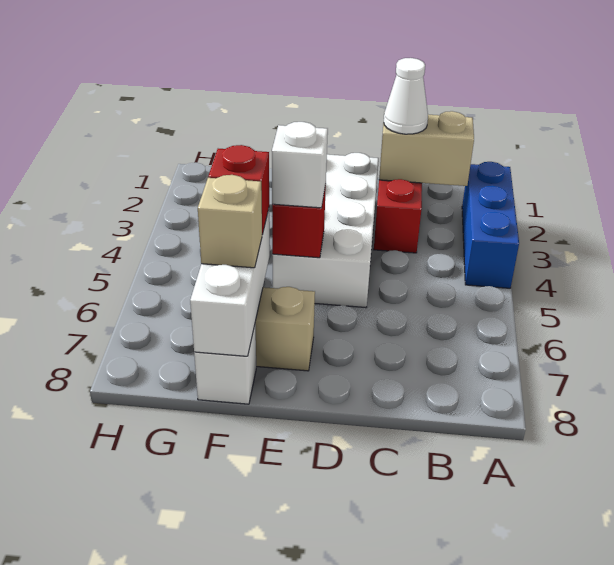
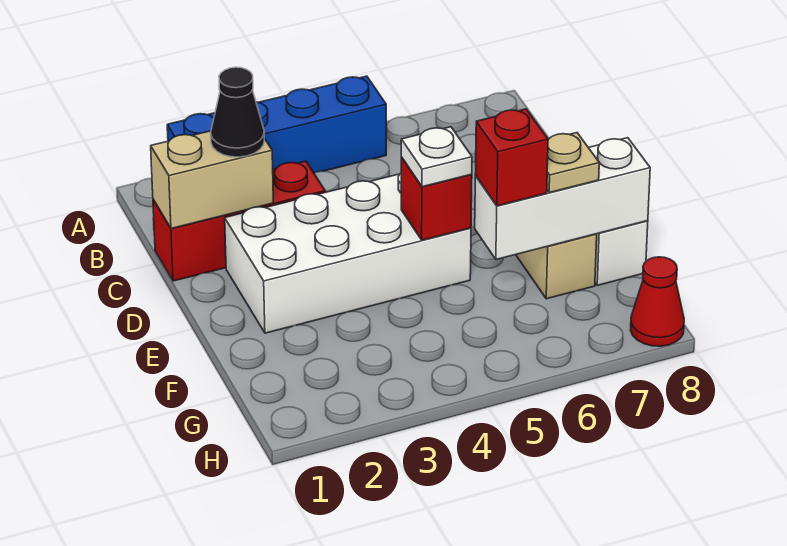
blue 1x3 brick [462,162,519,288] -> blue 1x4 brick [167,76,386,173]
tan 1x2 brick [379,111,474,186] -> tan 1x2 brick turned to [151,131,273,229]
white 1x1 cone [384,58,428,134] -> black 1x1 cone [211,67,264,157]
white 1x1 brick [272,122,328,208] -> white 1x1 plate [401,127,472,187]
tan 1x1 brick [198,175,262,268] -> tan 1x1 plate [547,133,599,193]
none -> red 1x1 cone [630,257,684,346]

